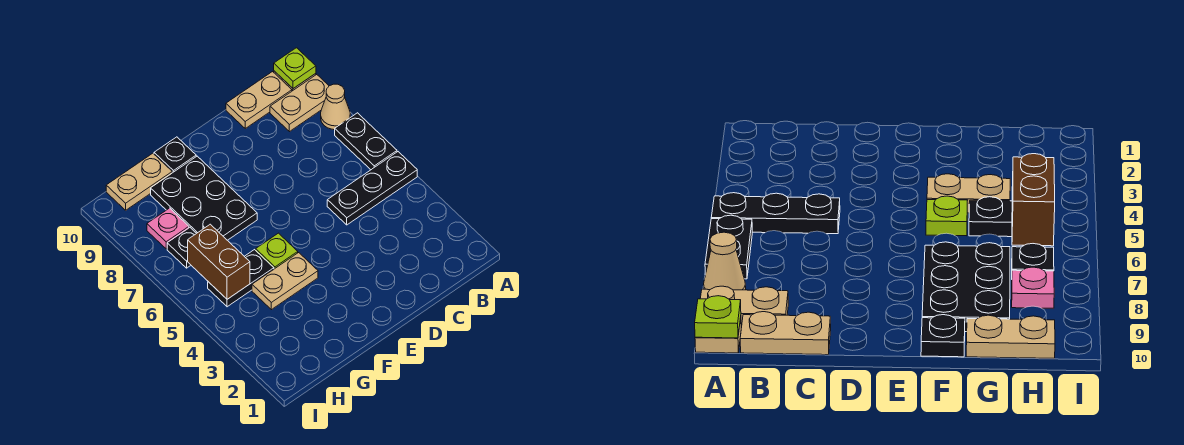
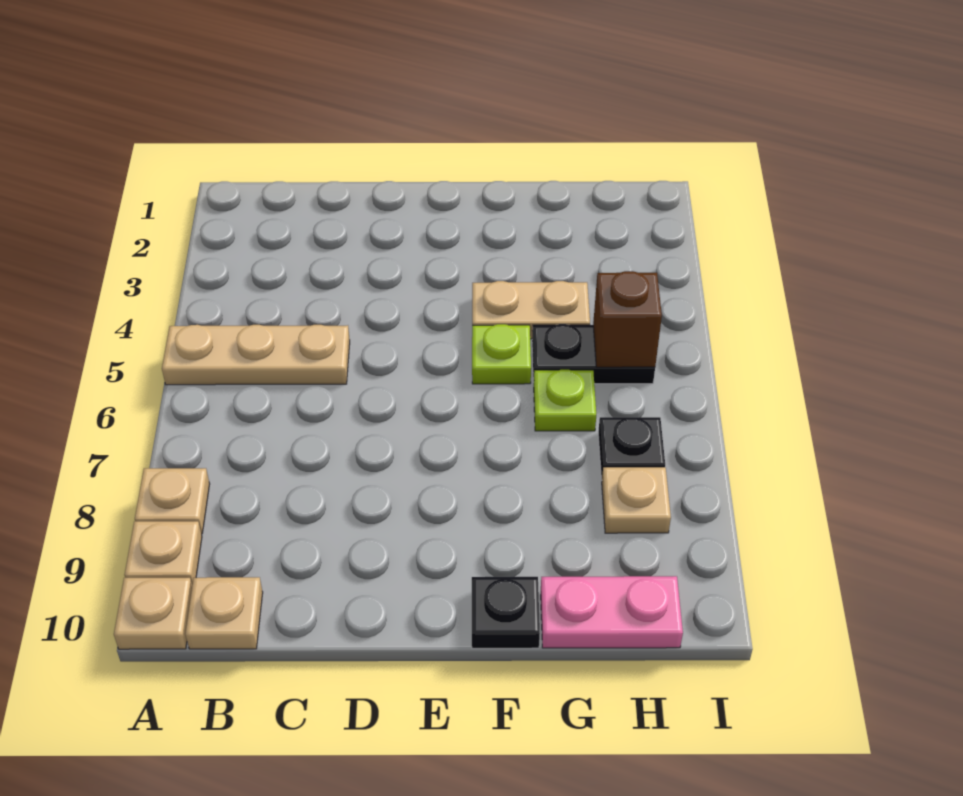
black 1x3 plate [327,152,417,225] -> tan 1x3 plate [162,325,350,385]
black 1x2 plate [335,113,397,170] -> none
tan 1x1 cone [321,84,350,130] -> tan 1x1 plate [135,468,210,534]
tan 1x2 plate [270,75,329,132] -> tan 1x1 plate [124,521,202,584]
lime 1x1 plate [274,48,316,89] -> lime 1x1 plate moved to [534,370,596,431]
tan 1x2 plate [226,72,292,128] -> tan 1x1 plate [185,577,263,649]
black 2x3 plate [151,156,257,240] -> none
tan 1x2 plate [106,153,172,210] -> pink 1x2 plate [541,576,683,648]
brown 1x2 brick [188,224,250,299] -> brown 1x1 brick [593,271,662,367]
pink 1x1 plate [147,208,189,249] -> tan 1x1 plate [602,467,671,533]

